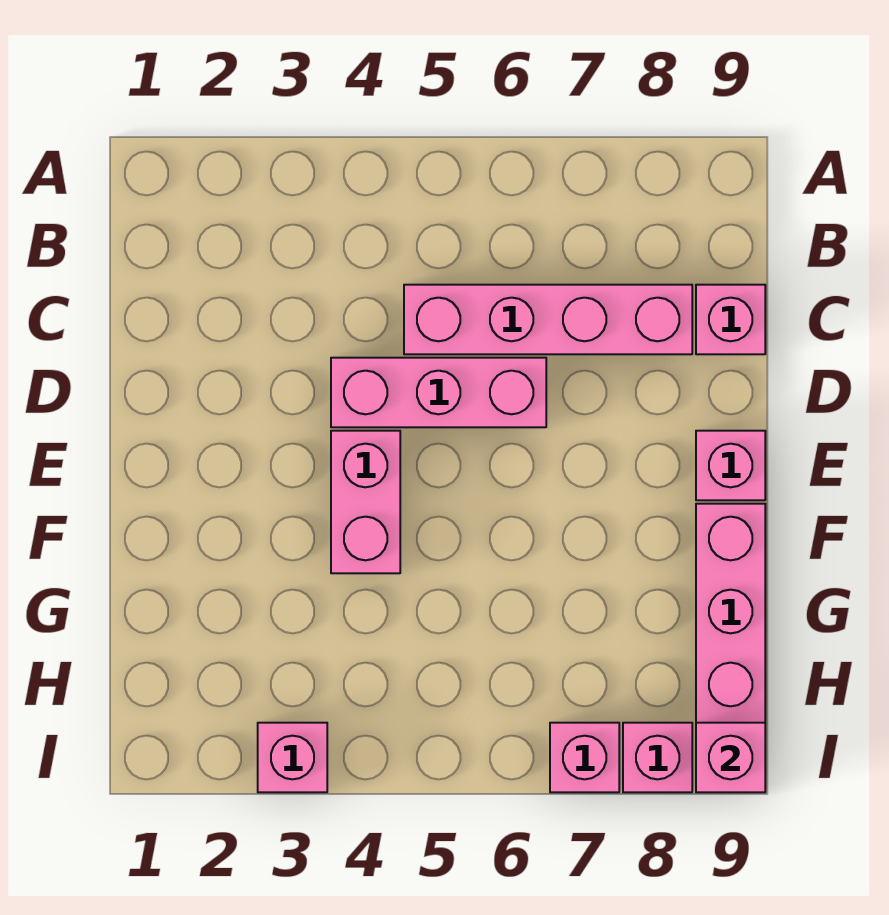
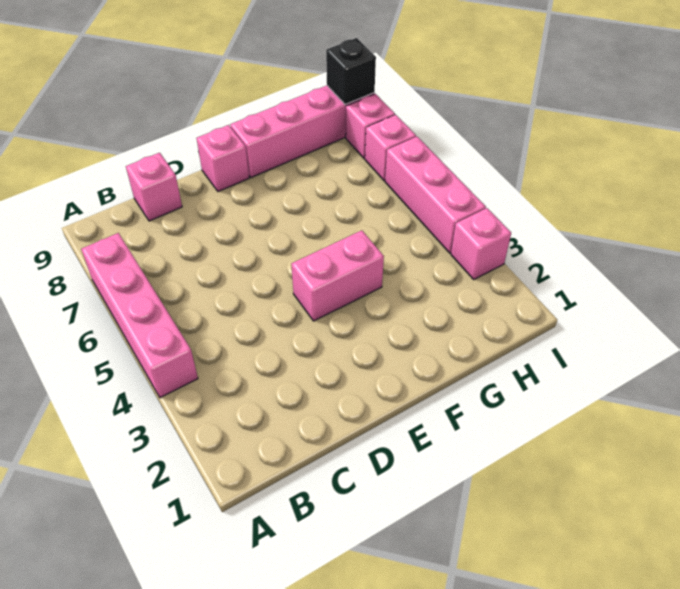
pink 1x4 brick [404,285,692,354] -> pink 1x4 brick moved to [81,233,198,398]
pink 1x3 brick [331,358,546,427] -> pink 1x3 brick moved to [385,137,486,253]
pink 1x1 brick [696,723,765,792] -> black 1x1 brick [326,38,376,105]

